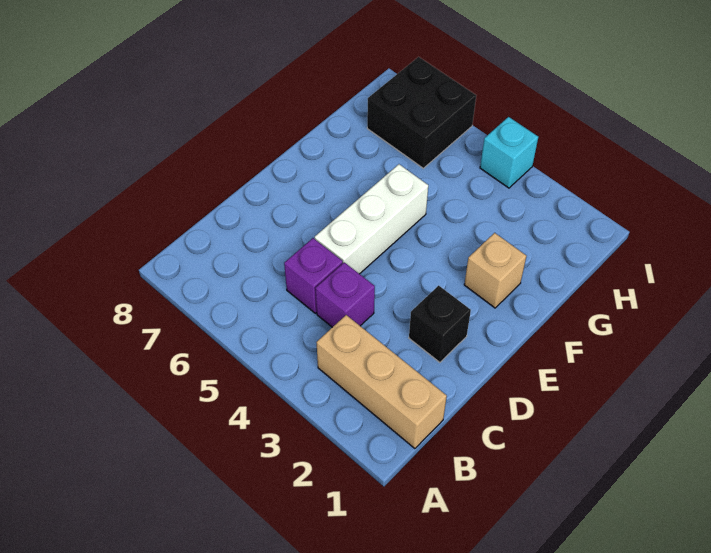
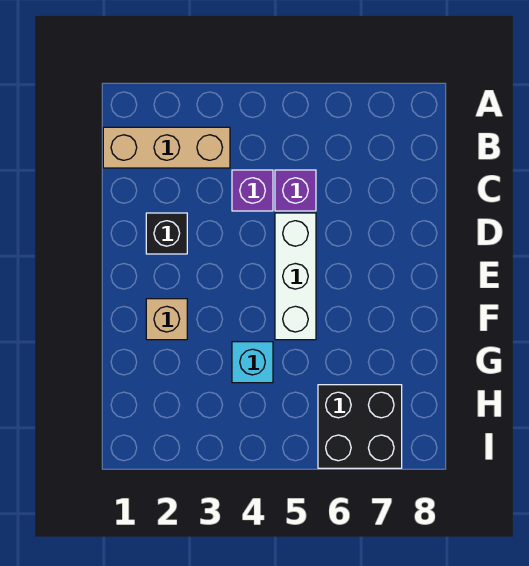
cyan 1x1 brick [480,117,538,188] -> cyan 1x1 brick moved to [232,342,273,383]

